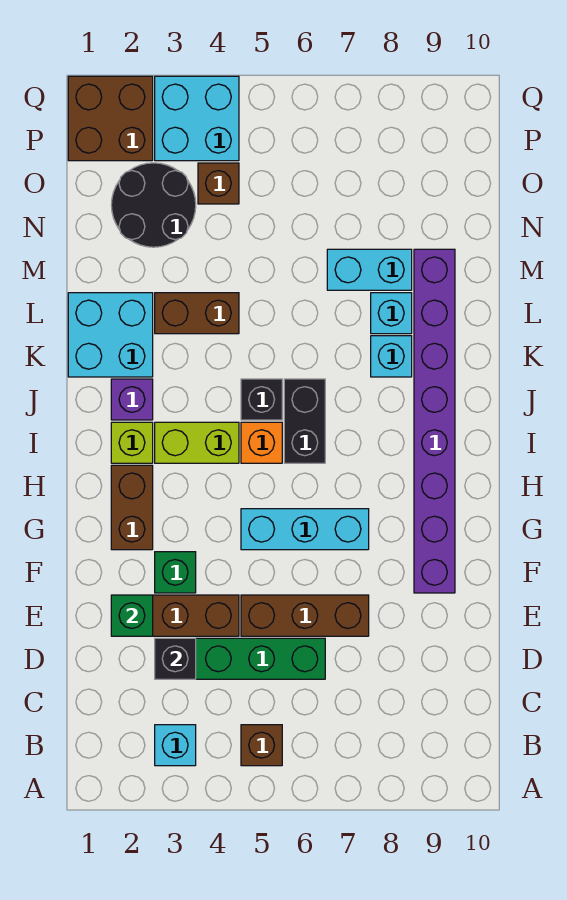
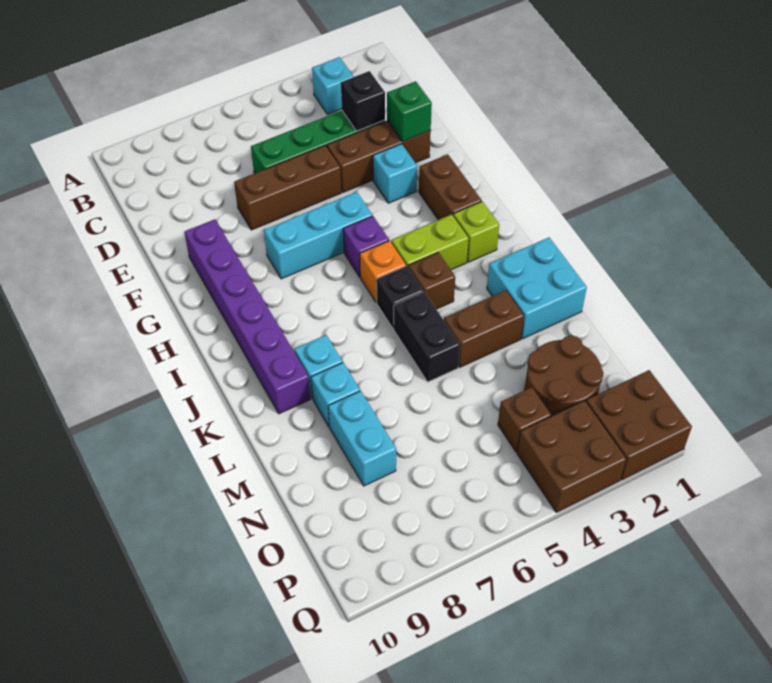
brown 1x1 brick [241,725,282,766] -> brown 1x1 brick moved to [408,252,455,309]
green 1x1 brick [155,552,196,593] -> cyan 1x1 brick [373,144,417,203]
purple 1x8 brick [414,249,455,593] -> purple 1x6 brick [184,219,311,414]
black 1x2 brick [284,379,325,463] -> black 1x2 brick moved to [394,292,460,382]
purple 1x1 brick [111,379,153,420] -> purple 1x1 brick moved to [343,216,389,277]
cyan 1x2 brick [327,249,412,290] -> cyan 1x2 brick turned to [328,391,396,486]
black 2x2 round brick [111,163,196,247] -> brown 2x2 round brick [524,336,604,416]
cyan 2x2 brick [155,76,239,161] -> brown 2x2 brick [517,401,627,512]

